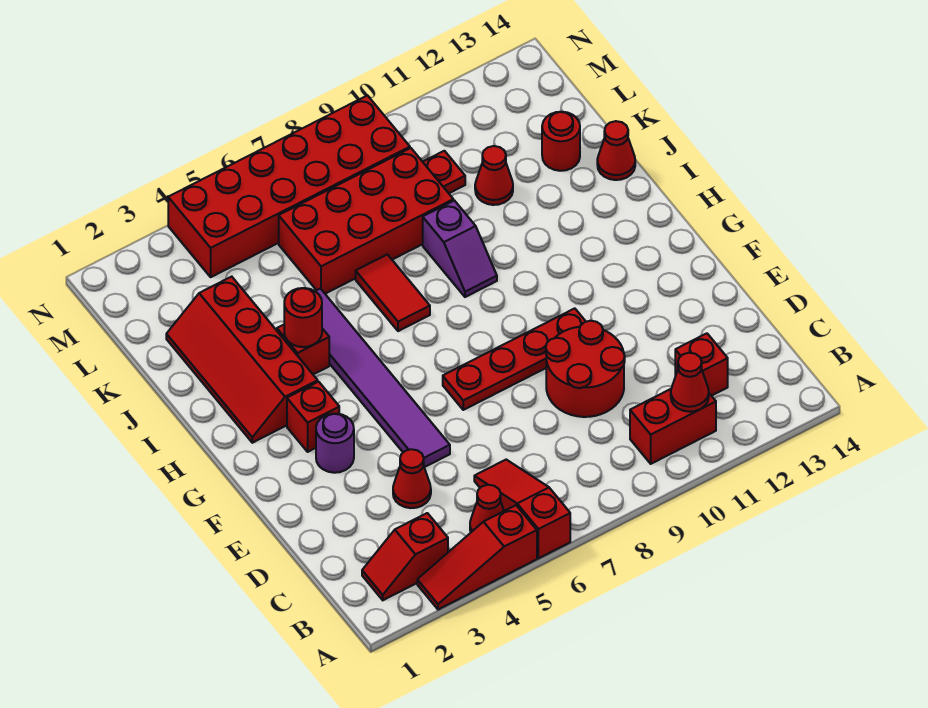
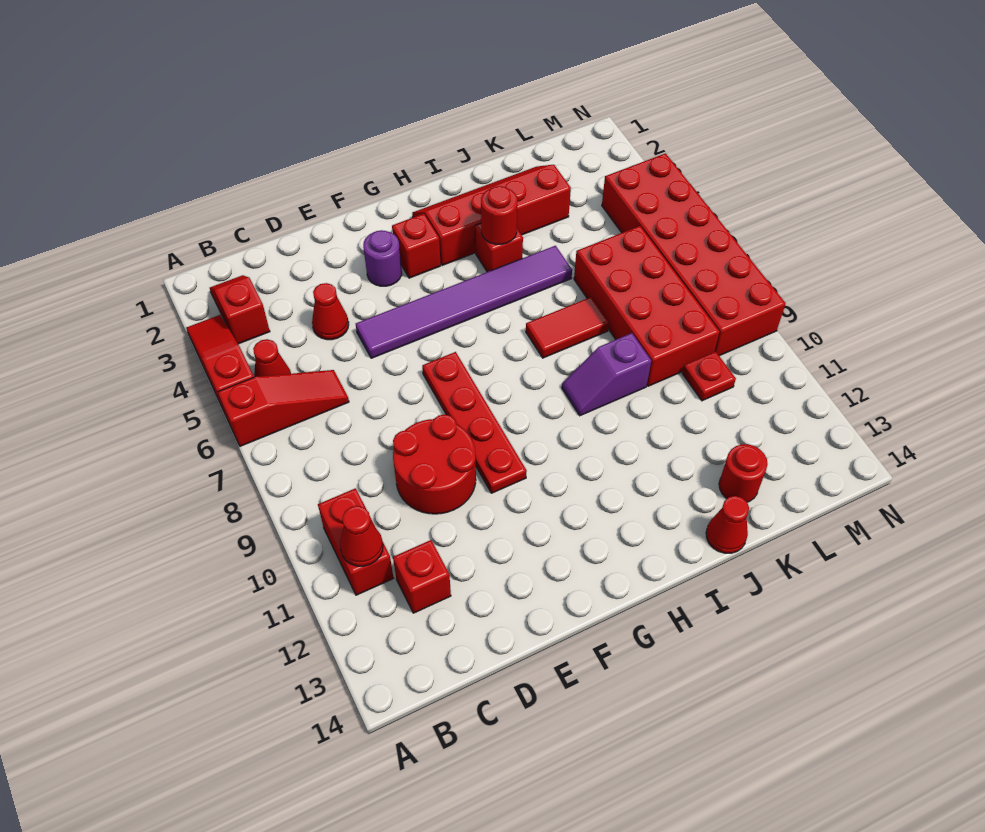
red 1x1 cone [475,146,513,205] -> none

